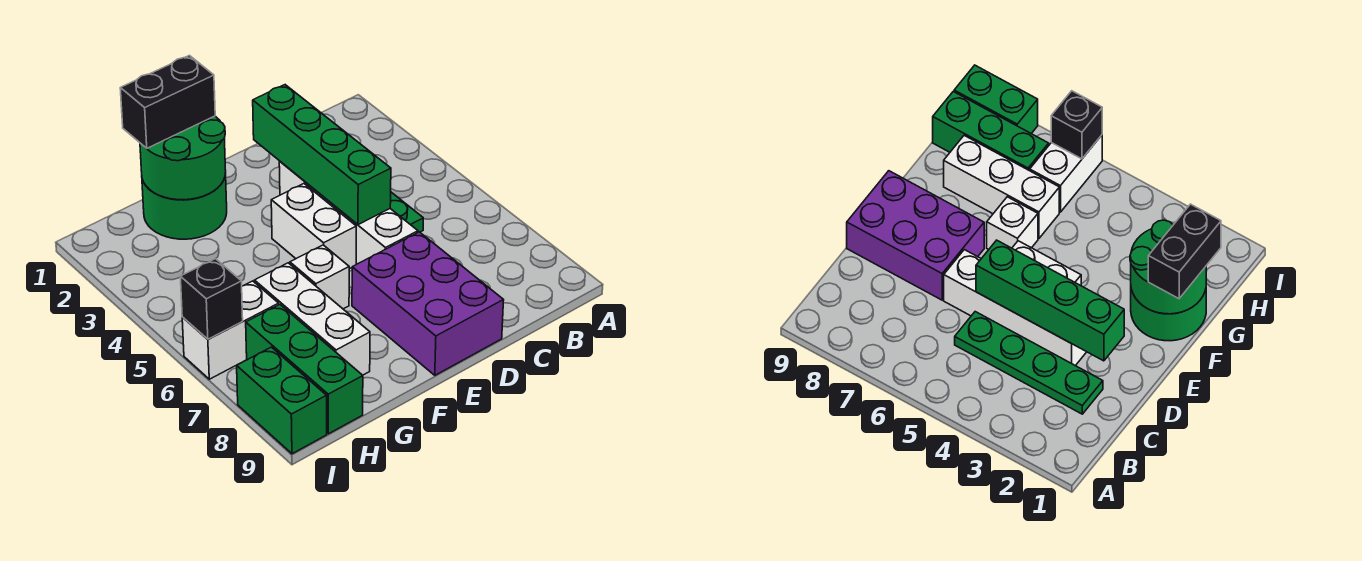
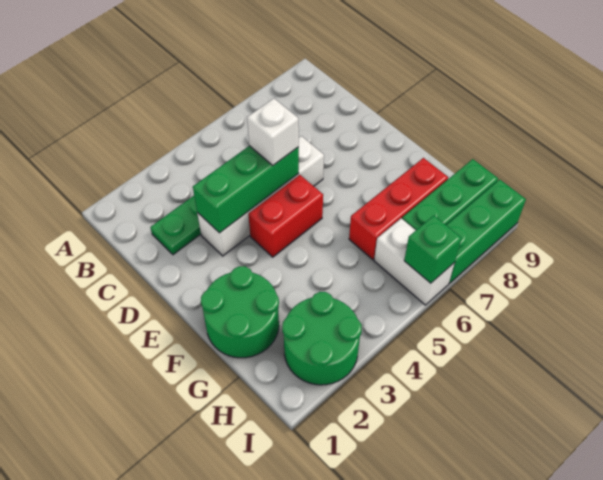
green 1x4 brick [253,85,391,225] -> green 1x3 brick [193,146,299,233]
purple 2x3 brick [352,232,504,375] -> none
white 1x2 brick [271,184,356,269] -> red 1x2 brick [248,175,323,257]
green 2x2 round brick [140,116,226,200] -> green 2x2 round brick moved to [282,292,362,385]
black 1x2 brick [120,55,215,148] -> none
white 1x1 brick [290,245,349,309] -> white 1x1 brick moved to [247,98,299,165]
white 1x3 brick [254,263,370,375] -> red 1x3 brick [349,158,448,260]
black 1x1 brick [181,259,243,339] -> green 1x1 brick [404,216,461,283]
green 1x2 brick [237,347,327,454] -> green 1x3 brick [446,179,526,283]

